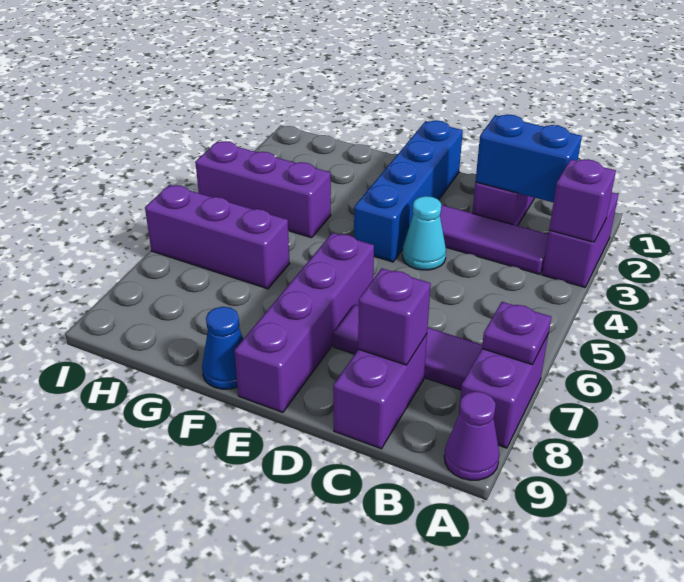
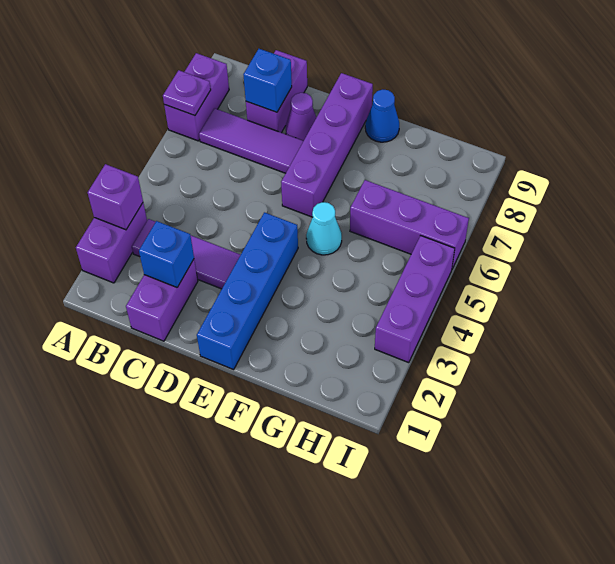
purple 1x1 cone [444,391,500,480] -> purple 1x1 cone moved to [286,93,317,141]
blue 1x2 brick [475,114,582,203] -> blue 1x1 brick [139,221,194,287]
purple 1x1 brick [358,268,431,365] -> blue 1x1 brick [243,49,292,112]
cyan 1x1 cone [402,196,446,270] -> cyan 1x1 cone moved to [306,202,342,255]
purple 1x3 brick [195,141,331,238] -> purple 1x3 brick turned to [375,236,455,363]

